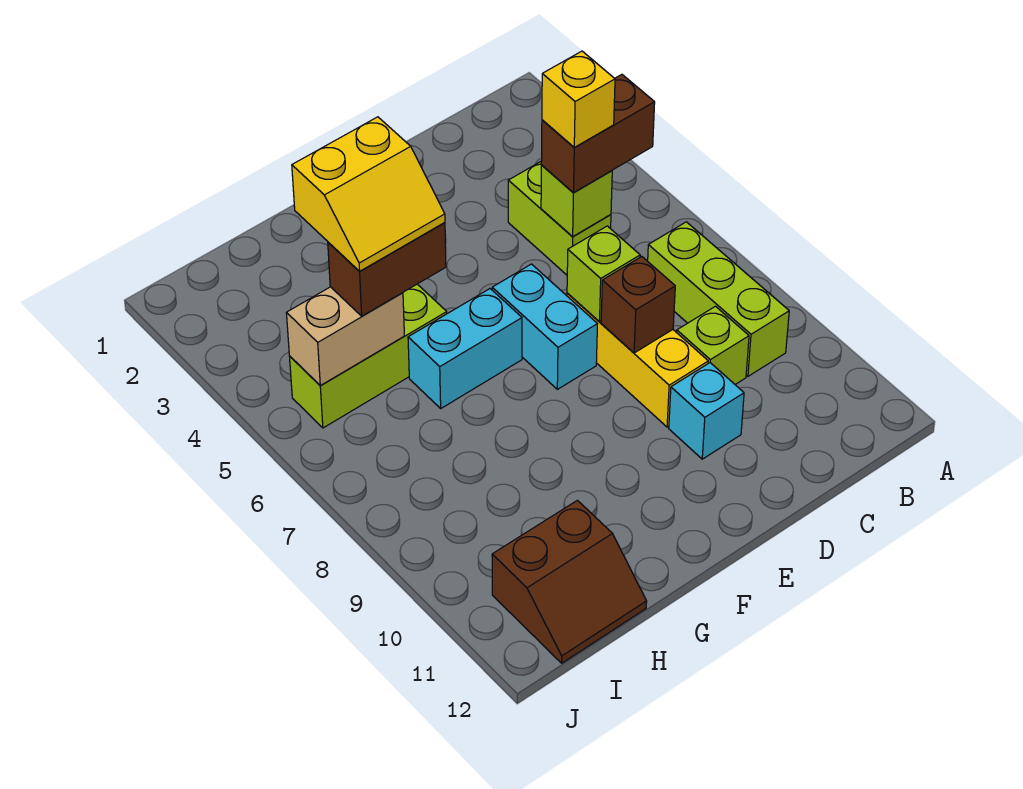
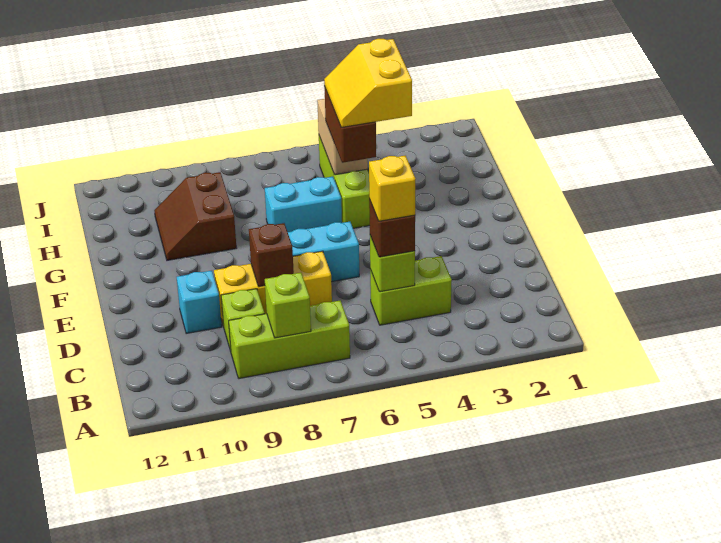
brown 1x2 brick [541,74,655,193] -> brown 1x1 brick [369,199,415,257]
lime 1x1 brick [567,226,640,322] -> lime 1x1 brick moved to [265,273,311,338]
cyan 1x2 brick [408,289,522,408] -> cyan 1x2 brick turned to [265,177,342,232]
brown 2x2 slope [492,500,647,663] -> brown 2x2 slope moved to [154,172,236,260]

